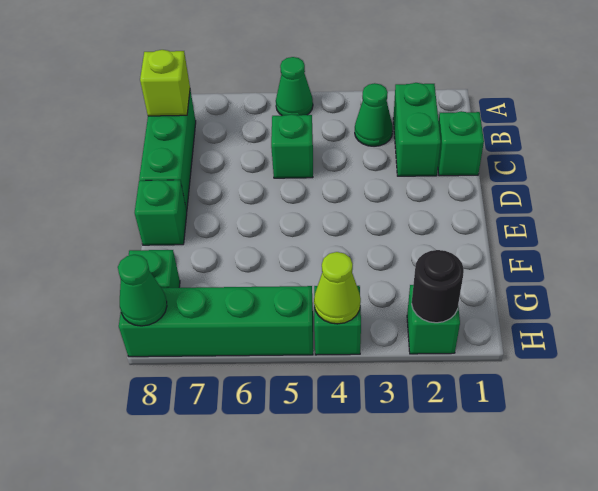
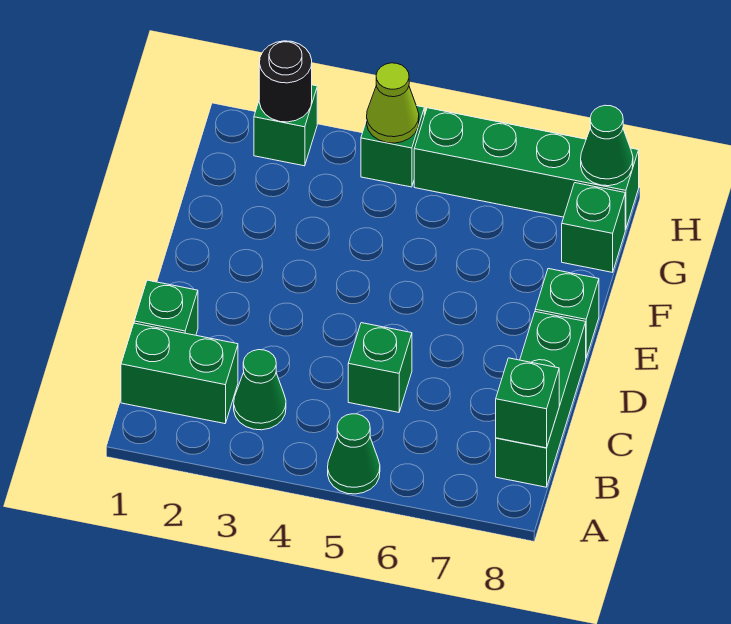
green 1x2 brick [393,83,441,176] -> green 1x2 brick turned to [121,323,238,424]
lime 1x1 brick [140,50,190,116] -> green 1x1 brick [496,358,559,448]

